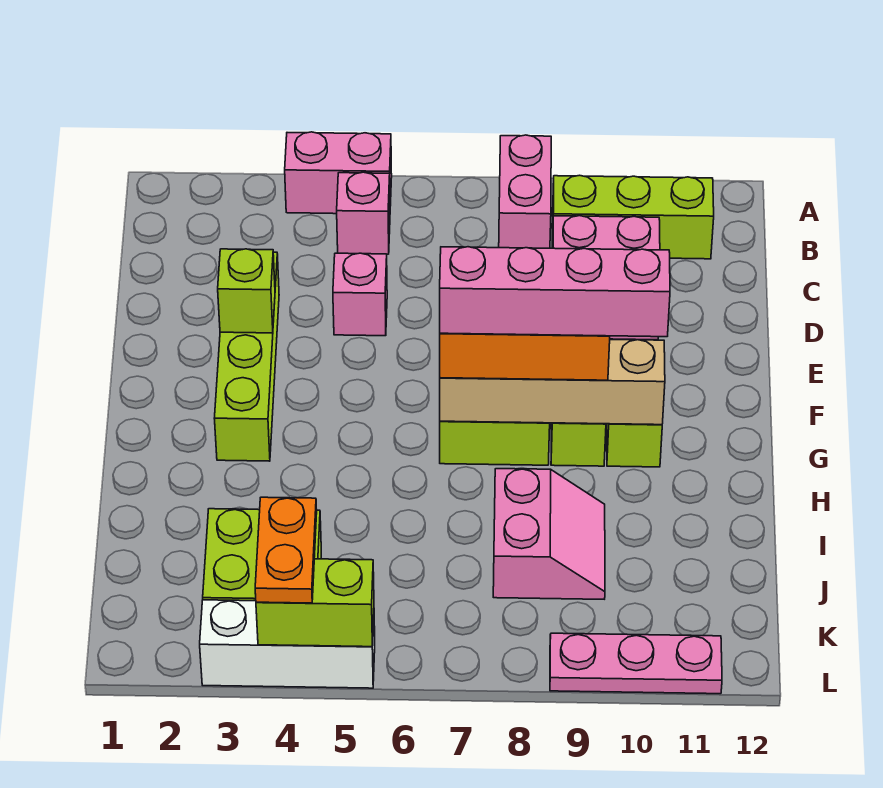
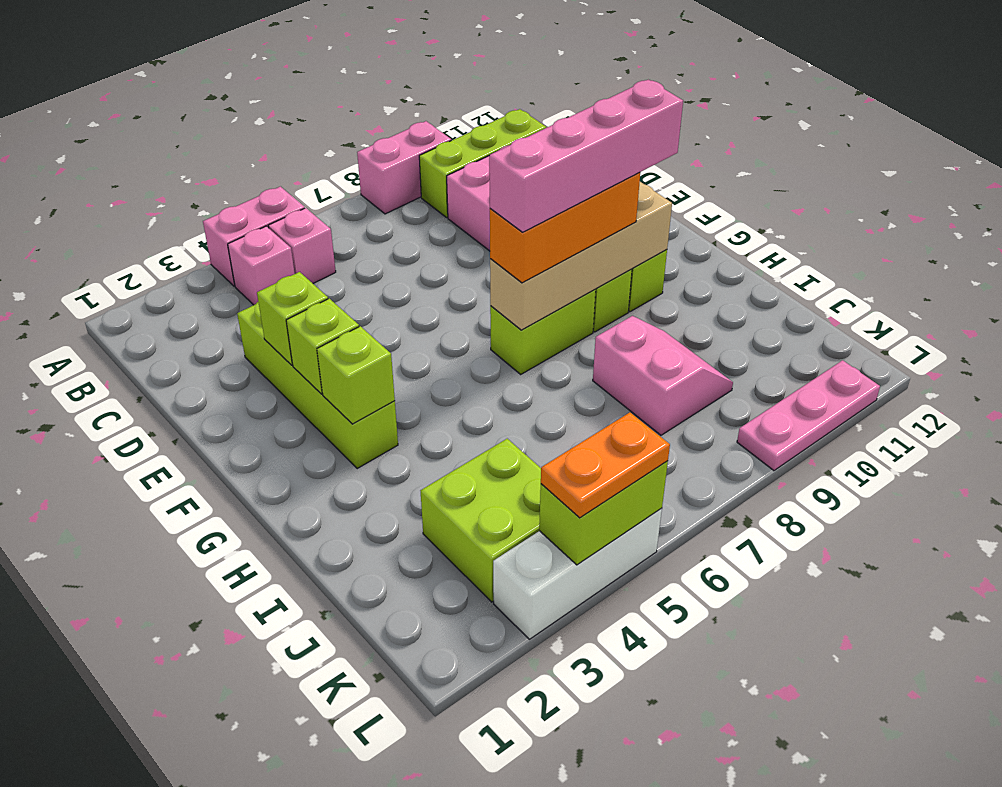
pink 1x2 brick [499,135,551,248] -> pink 1x2 brick turned to [357,121,451,214]
pink 1x1 brick [333,253,387,336] -> pink 1x1 brick moved to [228,226,295,305]
none -> lime 1x1 brick [286,299,359,394]
none -> lime 1x1 brick [317,326,395,424]
orange 1x2 plate [255,497,317,603] -> orange 1x2 plate turned to [541,413,670,518]

